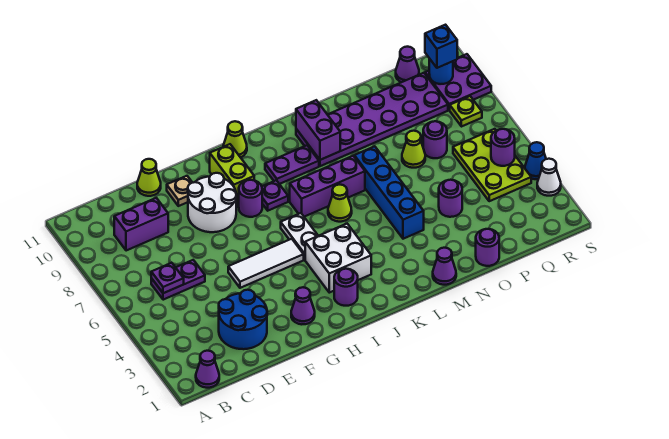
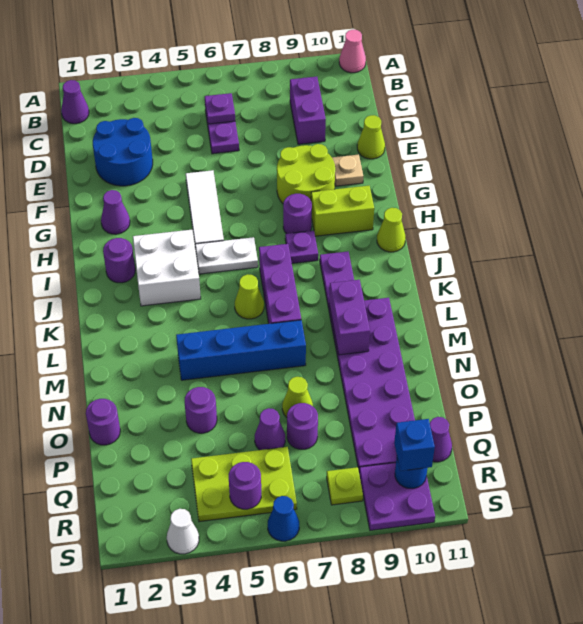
none -> pink 1x1 cone [339,30,366,73]
white 2x2 round brick [188,173,236,232] -> lime 2x2 round brick [277,144,335,203]
purple 1x2 brick [296,100,340,160] -> purple 1x2 brick turned to [329,280,370,355]
purple 1x1 cone [433,248,456,285] -> purple 1x1 cone moved to [255,408,285,450]
blue 1x1 cone [525,142,546,179] -> blue 1x1 cone moved to [268,496,299,541]

